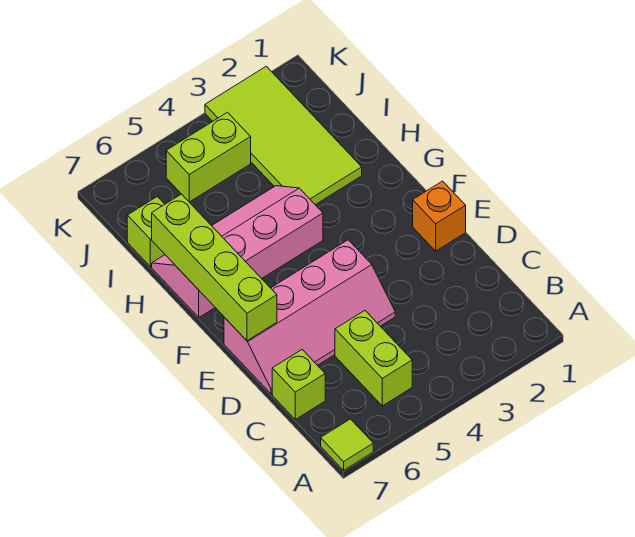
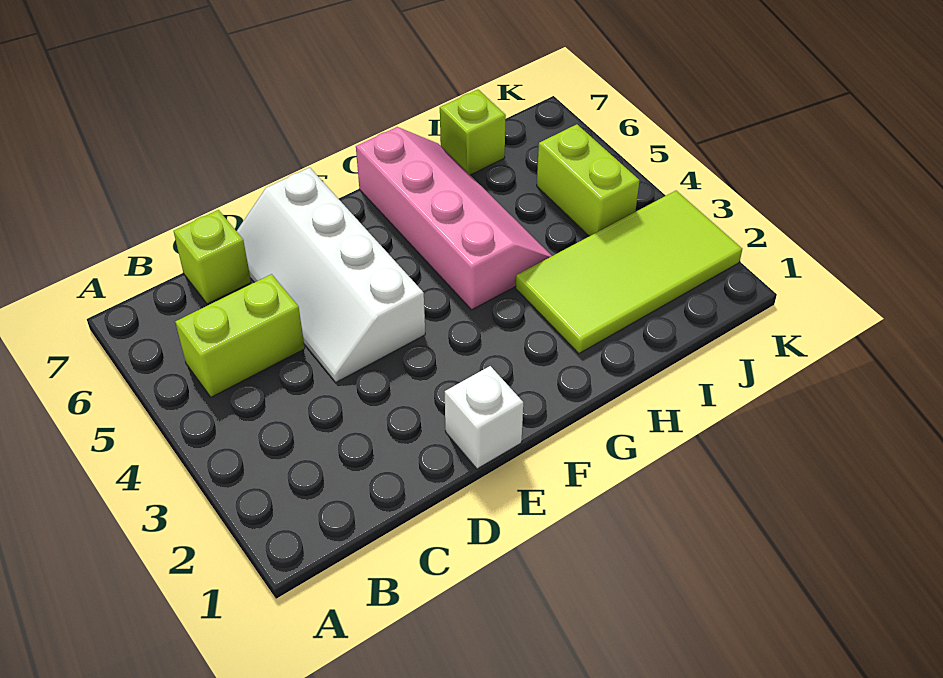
lime 1x1 tile [321,419,373,470] -> none
pink 2x4 slope [224,240,395,394] -> white 2x4 slope [237,168,425,382]
orange 1x1 brick [413,181,466,251] -> white 1x1 brick [445,366,523,469]
lime 1x4 brick [152,194,277,341] -> none

